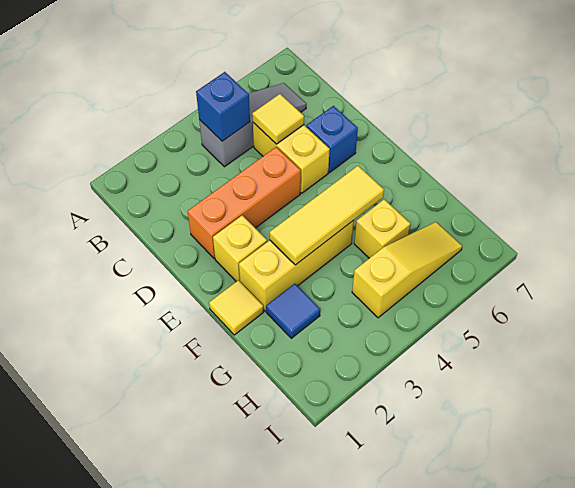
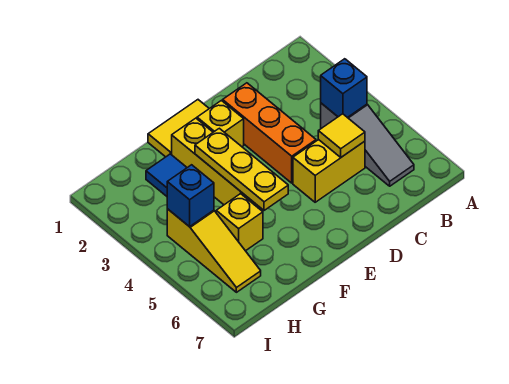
blue 1x1 brick [307,106,358,172] -> blue 1x1 brick moved to [167,165,214,227]
yellow 1x1 tile [209,280,263,335] -> yellow 1x2 tile [148,100,209,157]
yellow 1x3 tile [270,166,384,265] -> yellow 1x3 plate [195,128,288,210]

